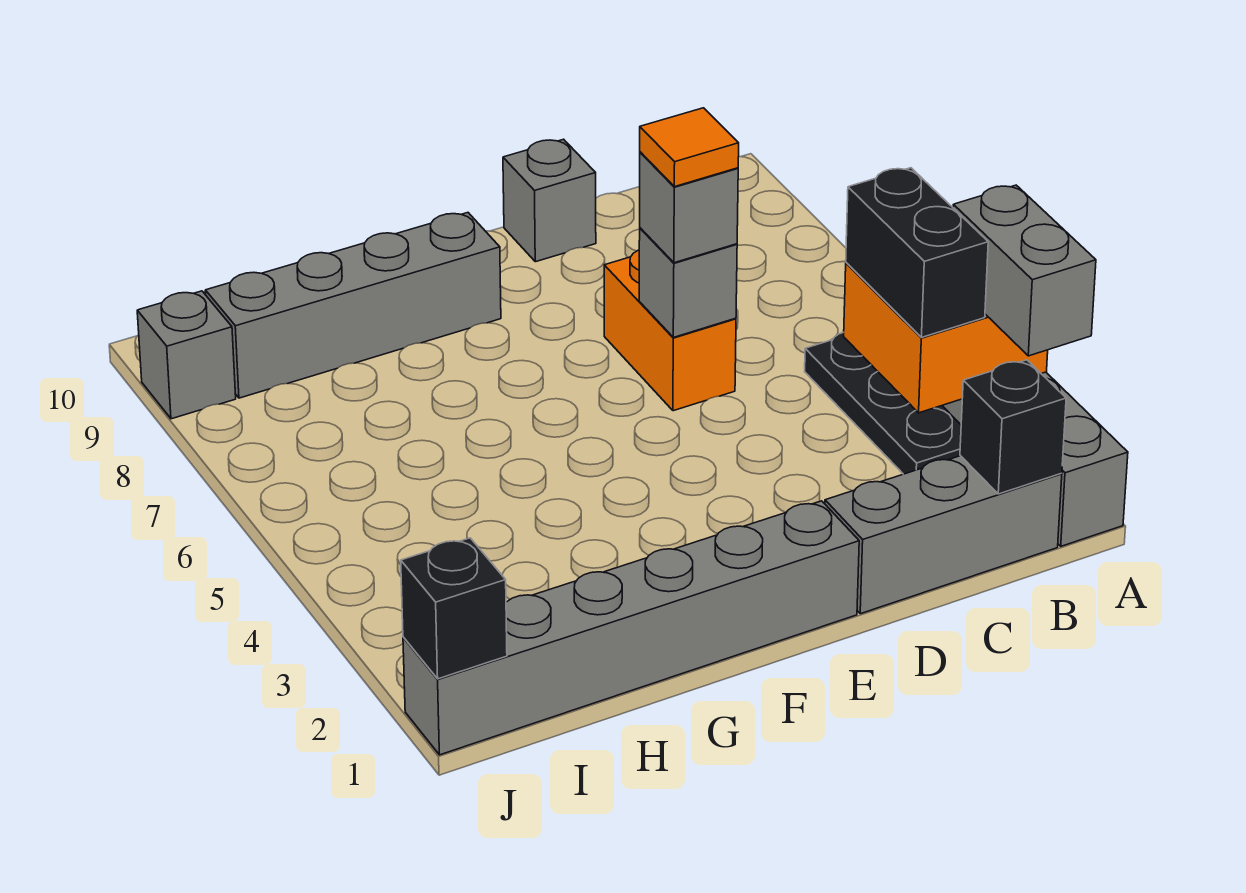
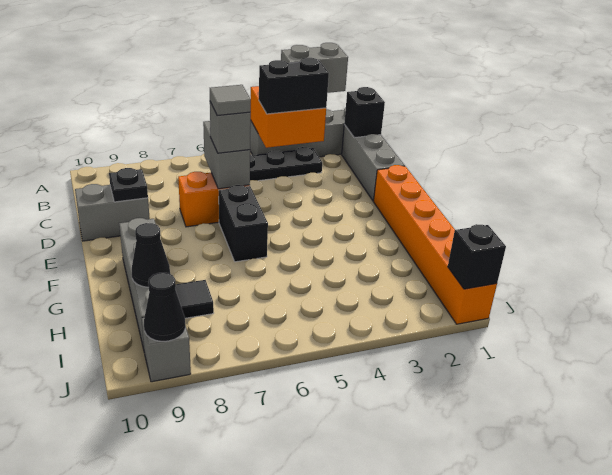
grey 1x1 brick [639,228,737,337] -> grey 1x2 brick [203,121,250,189]
orange 1x1 tile [640,108,739,187] -> grey 1x1 tile [210,85,251,115]
none -> black 1x1 plate [109,168,148,202]
grey 1x1 brick [503,139,596,262] -> grey 1x2 brick [75,184,150,241]
grey 1x6 brick [403,501,859,755] -> orange 1x6 brick [374,165,497,324]
none -> black 1x2 brick [219,185,268,262]
none -> black 1x1 tile [175,280,214,318]
none -> black 1x1 cone [132,223,170,287]
none -> black 1x1 cone [144,273,185,341]

